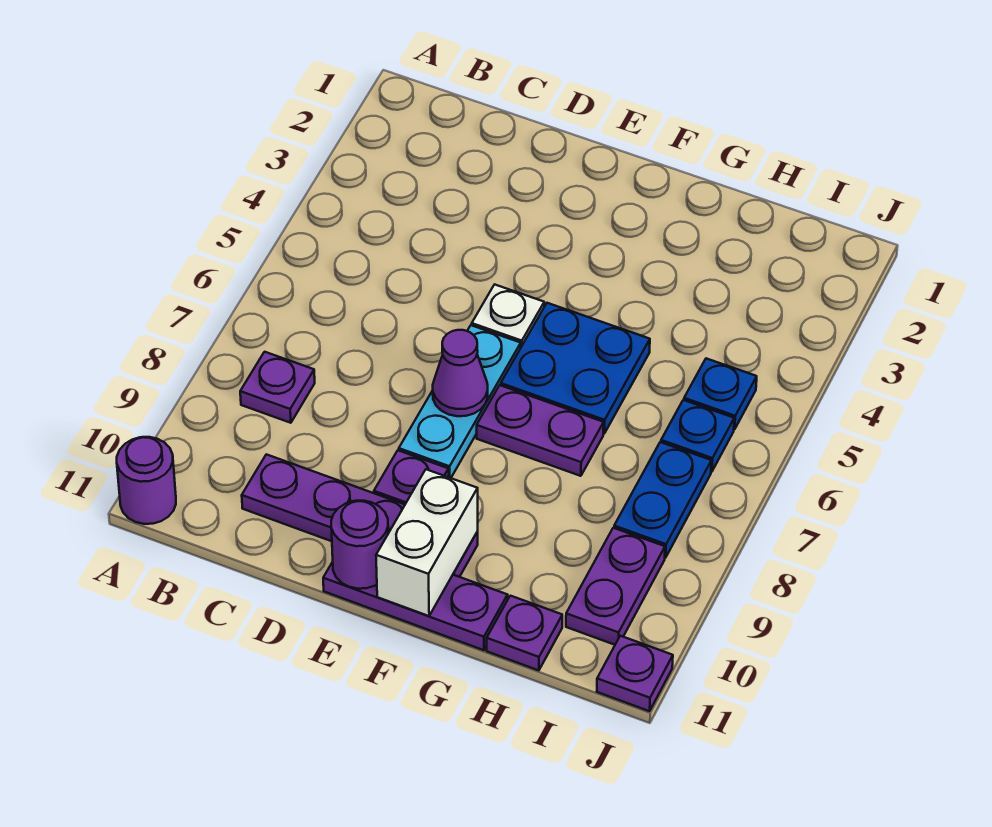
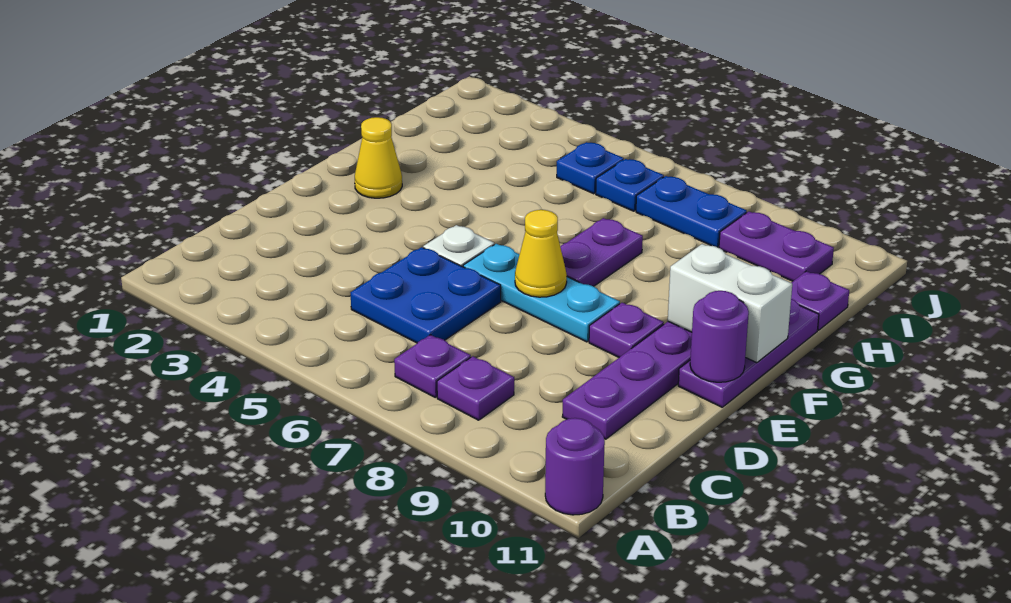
purple 1x1 cone [433,330,488,416] -> yellow 1x1 cone [515,210,567,297]
none -> yellow 1x1 cone [355,117,402,198]
blue 2x2 plate [501,303,650,434] -> blue 2x2 plate moved to [350,247,501,343]
purple 1x1 plate [597,636,673,711] -> purple 1x1 plate moved to [394,335,471,397]

